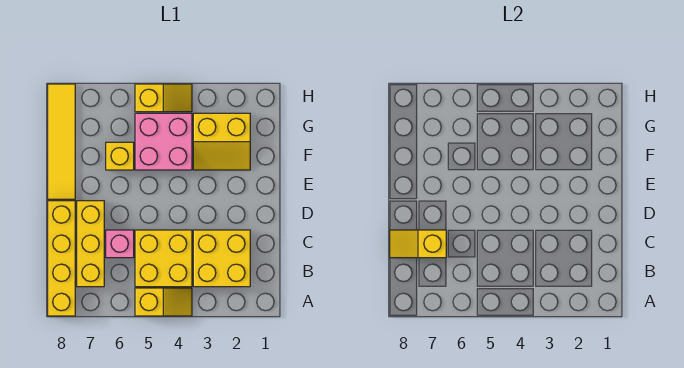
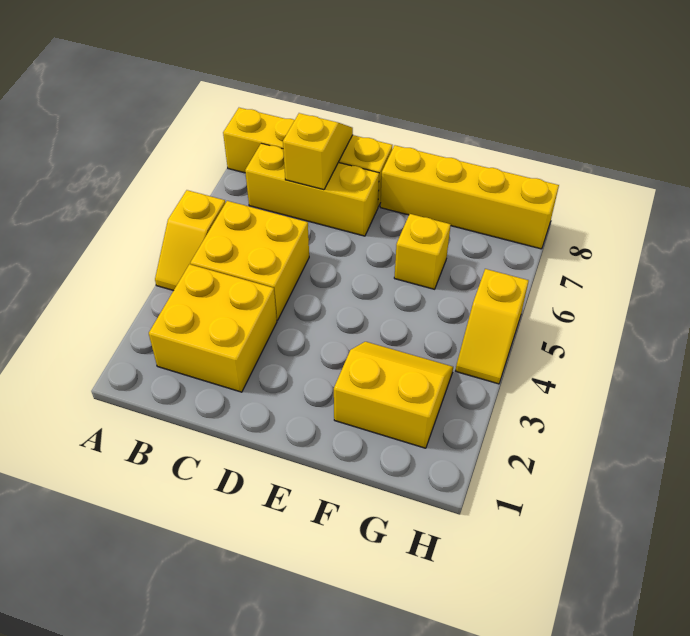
pink 1x1 brick [106,230,134,258] -> none
yellow 1x4 tile [48,84,75,199] -> yellow 1x4 brick [380,145,559,249]
yellow 2x2 slope [193,113,250,170] -> yellow 2x2 slope turned to [334,342,453,448]
pink 2x2 brick [135,113,192,170] -> none

